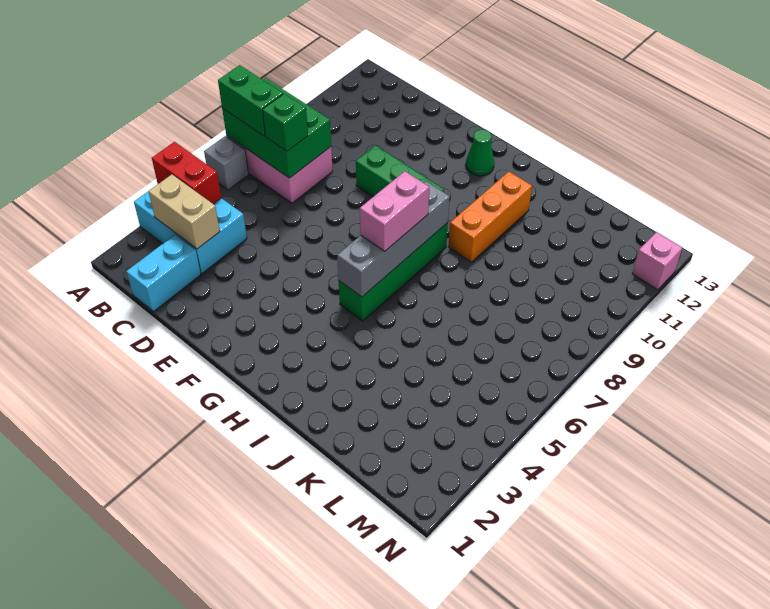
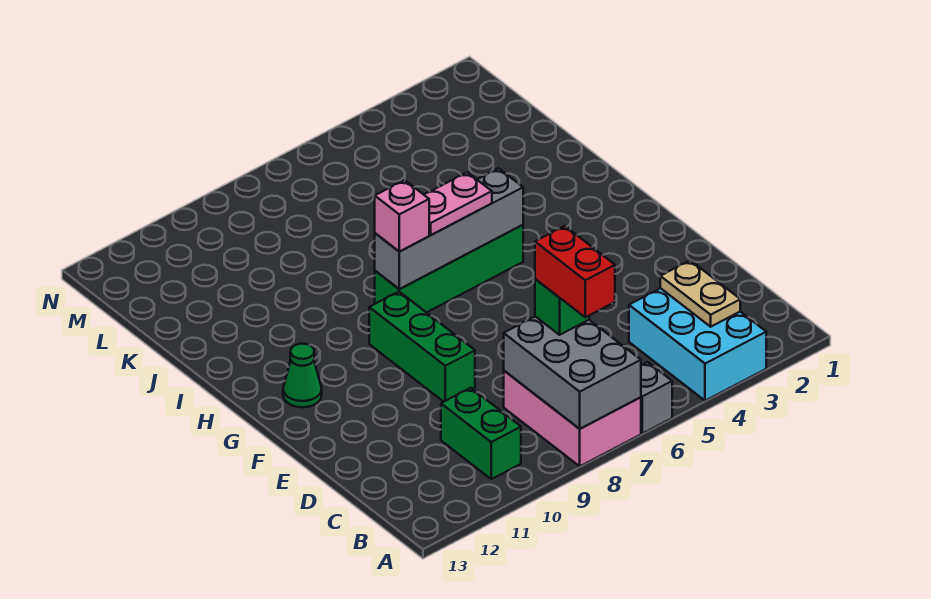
red 1x2 brick [152,142,221,204] -> red 1x2 brick moved to [535,226,615,317]
green 2x3 brick [222,78,331,178] -> grey 2x3 brick [504,317,641,429]
green 1x2 brick [218,65,283,136] -> green 1x2 brick moved to [441,388,521,479]
tan 1x2 brick [148,174,220,249] -> tan 1x2 plate [660,260,740,327]
cyan 1x2 brick [126,235,201,311] -> none
pink 1x2 brick [360,171,429,251] -> pink 1x2 plate [424,172,492,235]
orange 1x3 brick [448,171,532,262] -> none
pink 1x1 brick [632,232,682,290] -> pink 1x1 brick moved to [375,180,429,251]

